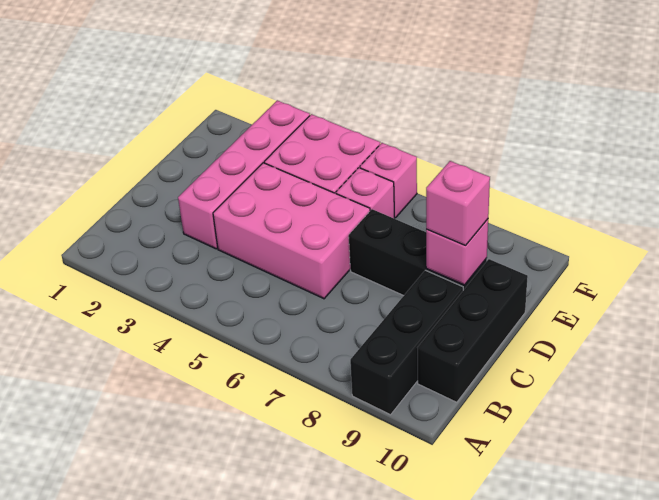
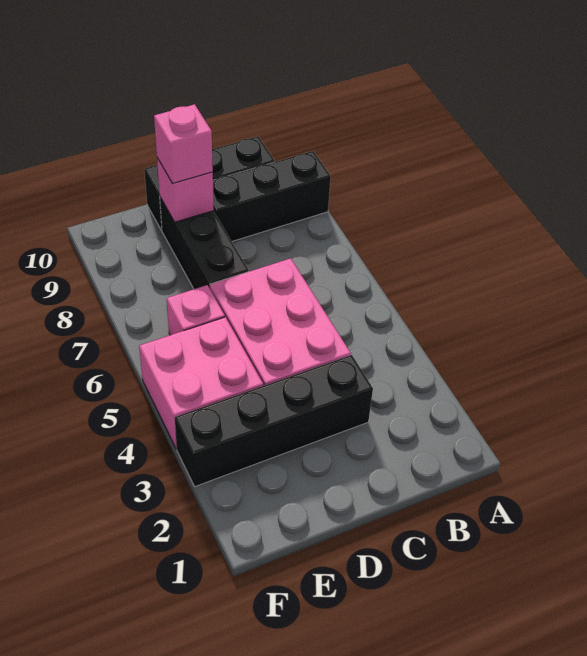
pink 1x4 brick [178,100,310,249] -> black 1x4 brick [175,355,373,486]
pink 1x1 brick [360,143,417,218] -> none

